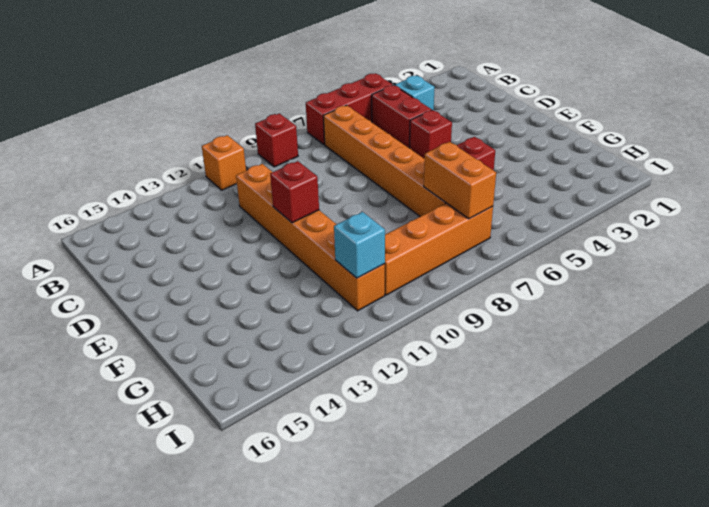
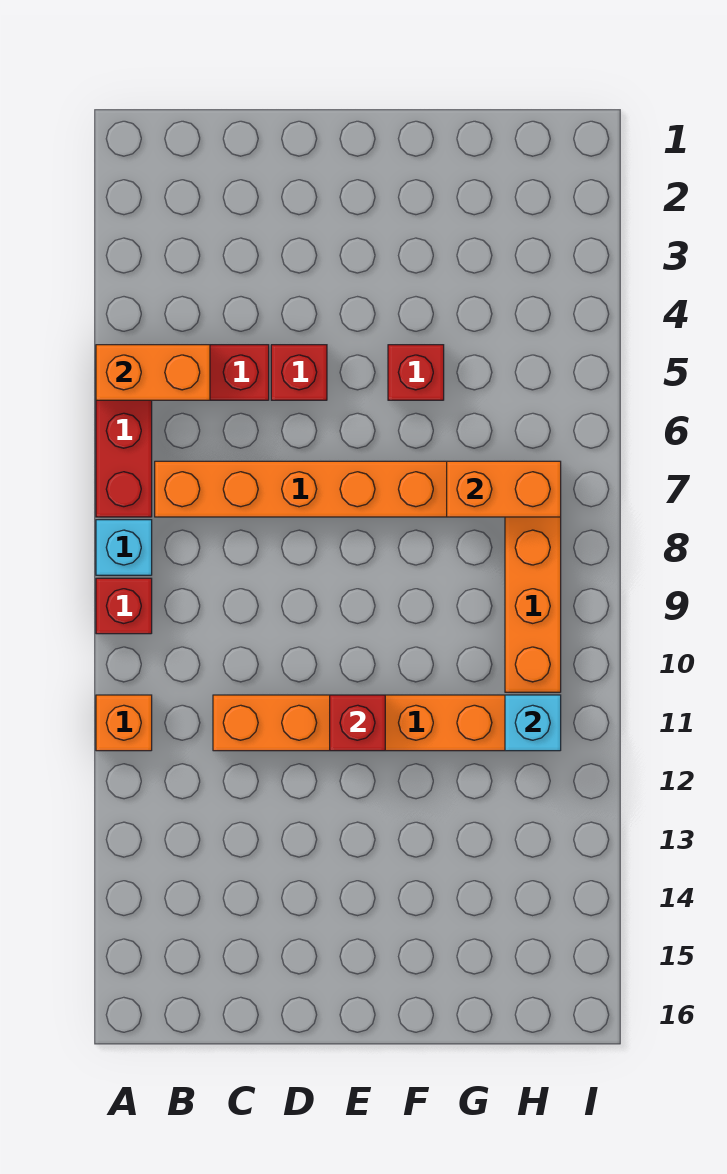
none -> orange 1x2 brick [96,345,210,400]
cyan 1x1 brick [395,76,435,111] -> cyan 1x1 brick moved to [96,520,152,575]

